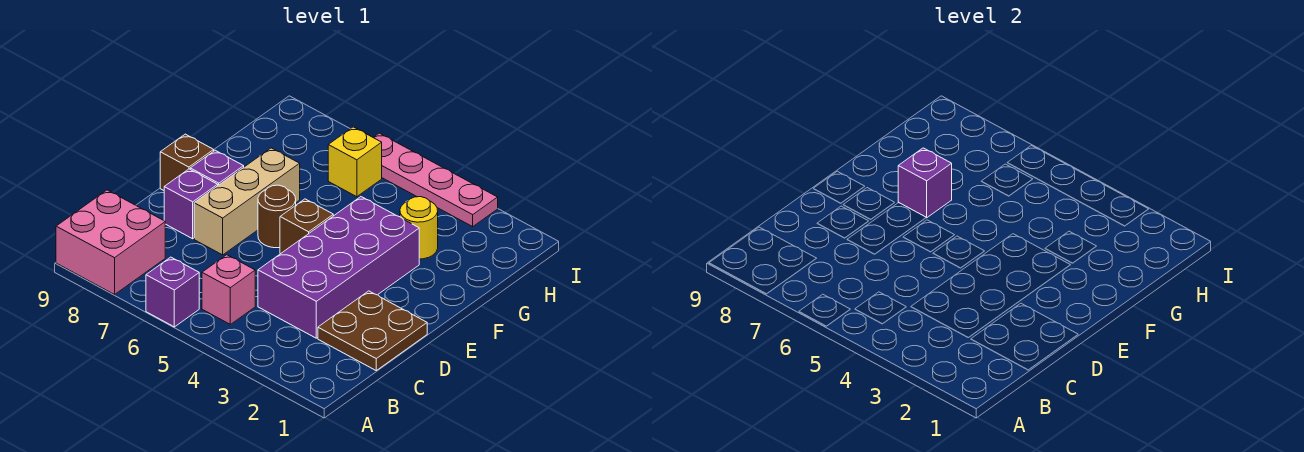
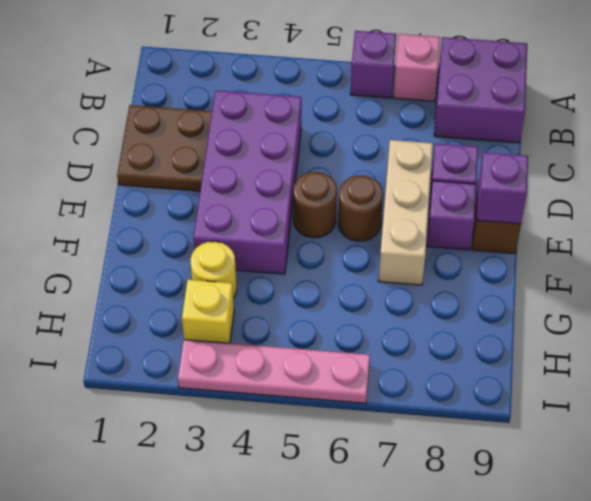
pink 2x2 brick [56,190,165,295] -> purple 2x2 brick [434,37,527,143]
pink 1x1 brick [202,255,255,324] -> pink 1x1 brick moved to [394,34,440,101]
brown 1x1 brick [280,199,333,254] -> brown 1x1 round brick [293,172,337,238]
purple 1x1 brick [898,148,952,218] -> purple 1x1 brick moved to [477,152,528,224]
yellow 1x1 brick [328,127,382,197] -> yellow 1x1 brick moved to [182,280,234,343]

